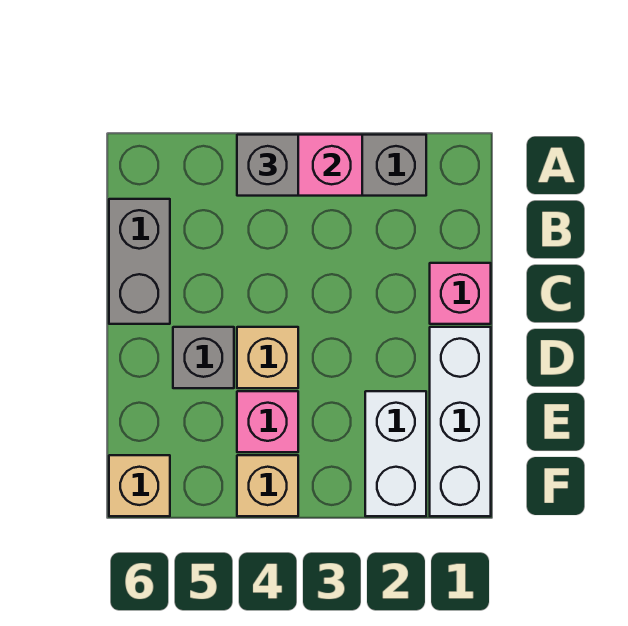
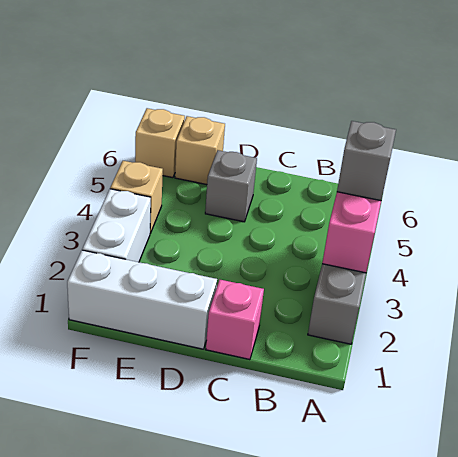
grey 1x2 brick [109,199,170,324] -> none
tan 1x1 brick [237,327,298,388] -> tan 1x1 brick moved to [175,116,225,185]
white 1x2 brick [365,391,426,516] -> white 1x2 brick turned to [82,189,151,262]
pink 1x1 brick [237,391,298,452] -> none

